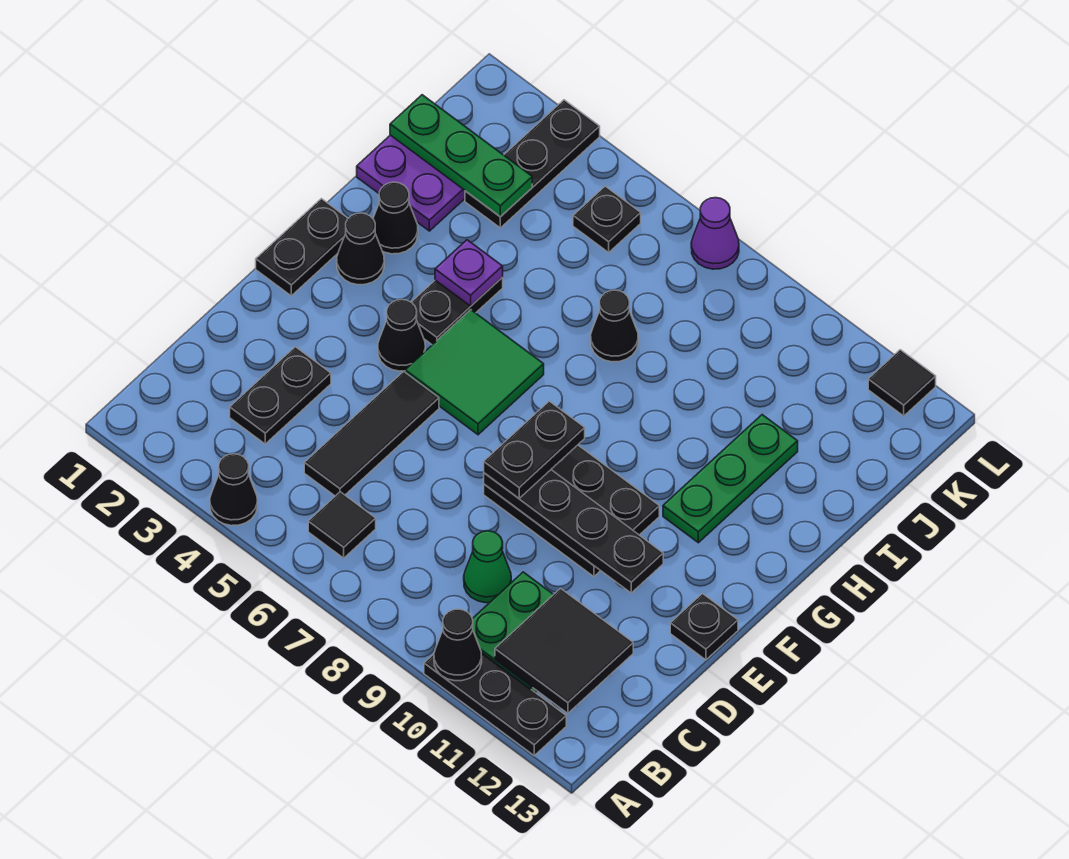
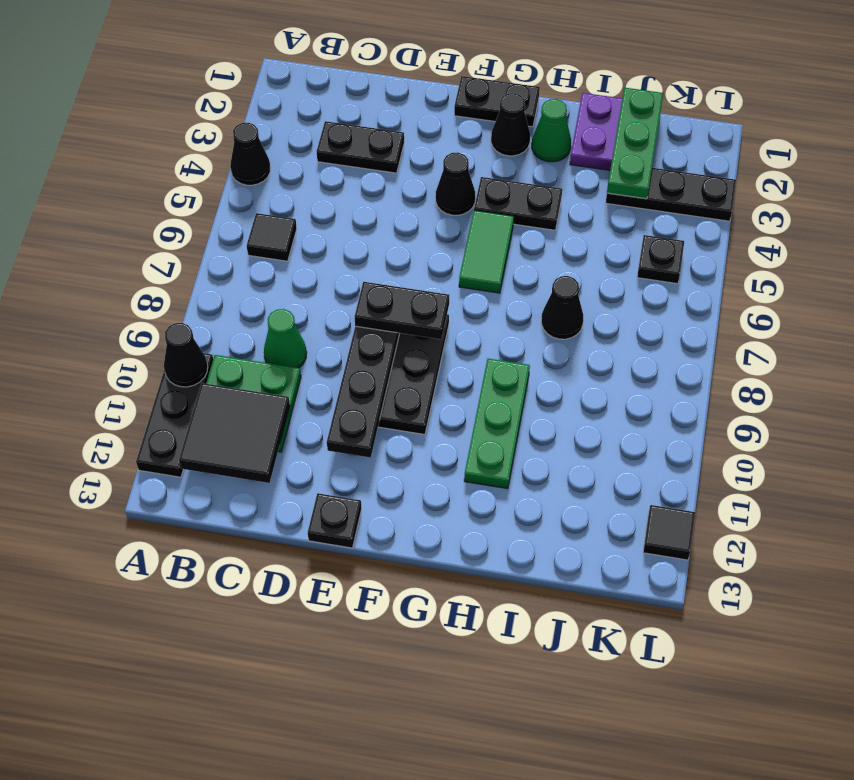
black 1x3 tile [304,371,439,496] -> none
green 2x2 tile [405,310,544,435] -> green 1x2 tile [459,210,514,293]
green 1x3 plate [663,415,798,543] -> green 1x3 plate turned to [464,359,530,489]
black 1x1 cone [373,182,418,254] -> green 1x1 cone [532,99,571,162]
purple 1x1 plate [435,240,503,306] -> none
purple 1x1 cone [691,198,739,269] -> none

